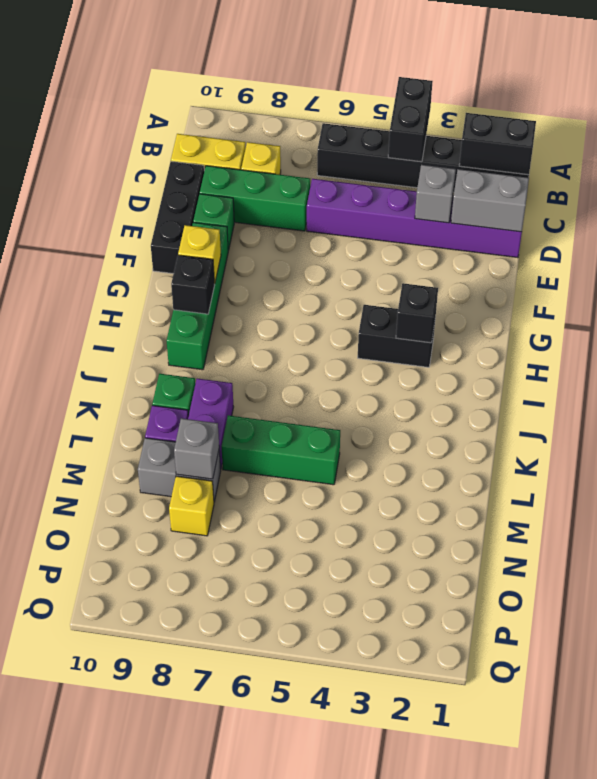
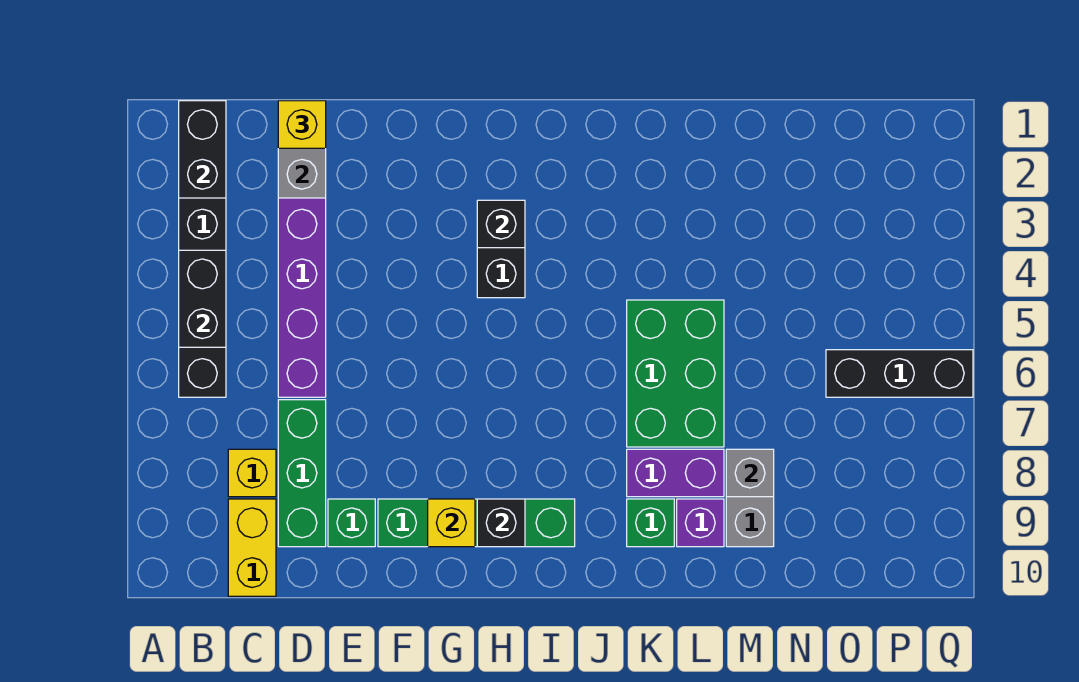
black 1x2 brick [388,77,433,162] -> black 1x2 brick turned to [179,250,226,347]
grey 1x1 brick [415,165,456,223] -> none
black 1x3 brick [151,161,204,274] -> black 1x3 brick moved to [826,350,973,397]
green 1x3 brick [221,415,340,485] -> green 2x3 brick [627,300,724,447]
yellow 1x1 brick [169,476,214,536] -> yellow 1x1 brick moved to [278,101,326,148]

